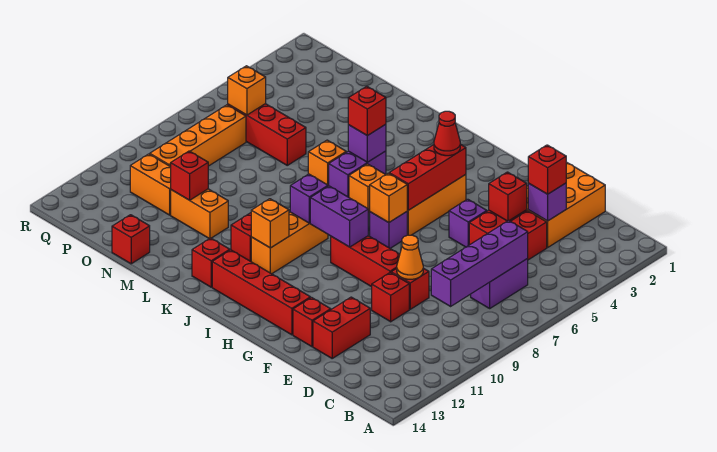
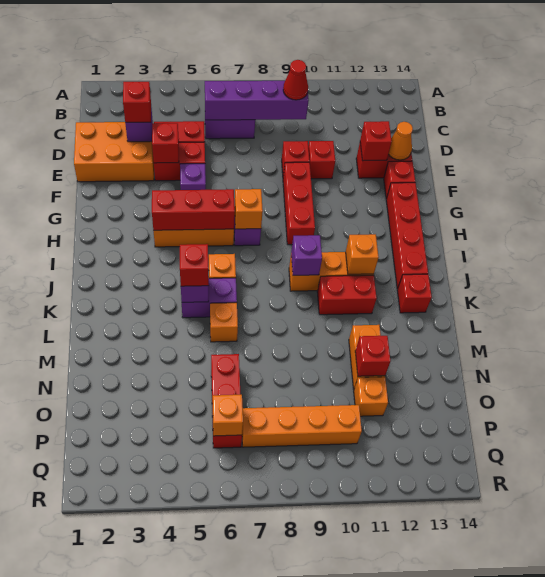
orange 1x1 cone [397,235,423,279] -> orange 1x1 cone moved to [389,122,413,160]
red 1x1 cone [434,111,460,156] -> red 1x1 cone moved to [283,60,308,100]
purple 1x2 brick [310,186,368,247] -> none
red 1x1 brick [112,215,150,264] -> red 1x1 brick moved to [360,121,392,161]
orange 1x2 brick [130,154,171,215] -> orange 1x1 brick [354,377,388,416]

